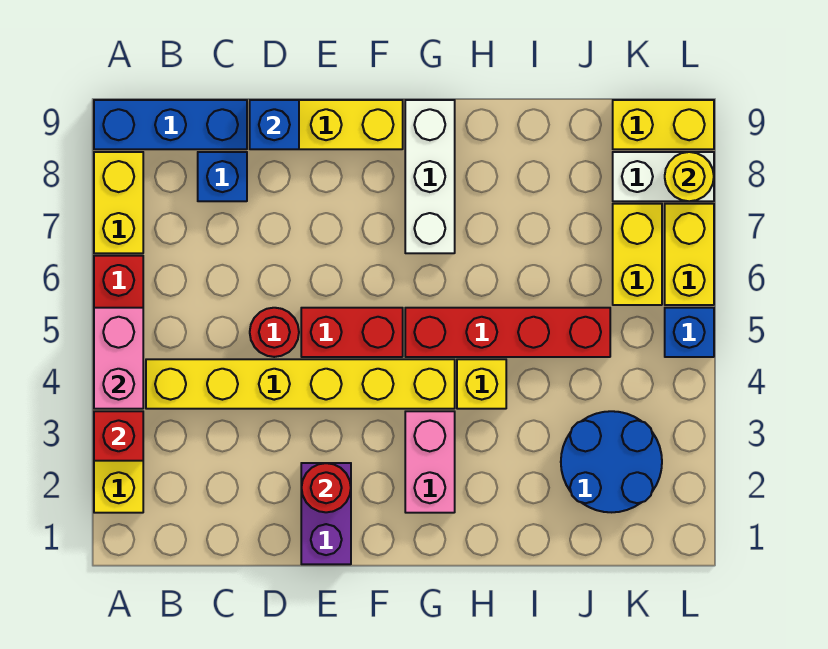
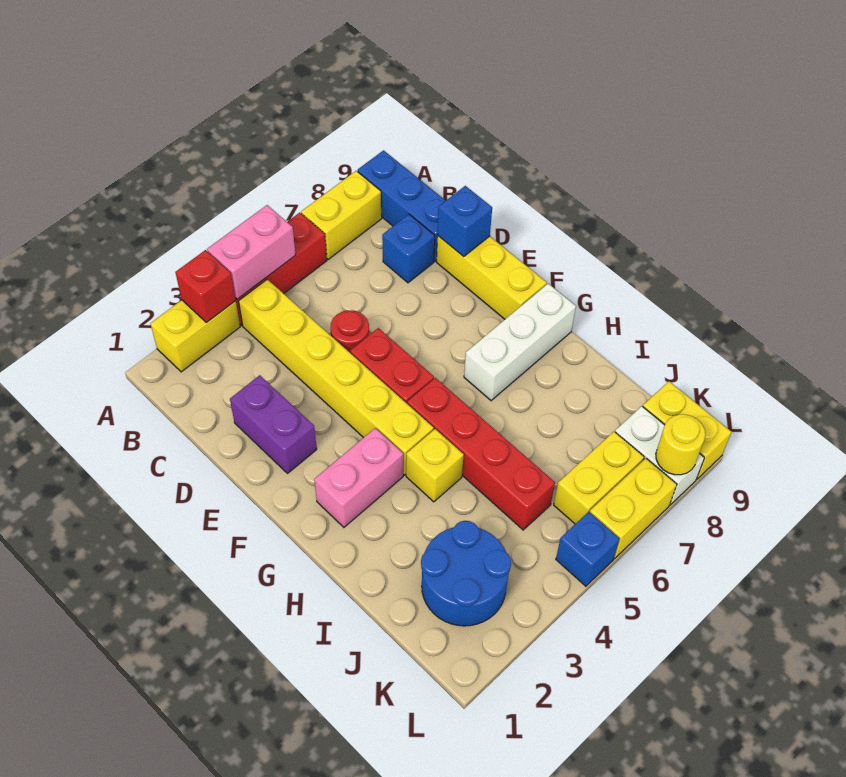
purple 1x2 brick [301,463,351,564] -> purple 1x2 brick turned to [230,375,317,473]
red 1x1 round brick [301,463,351,512] -> none

